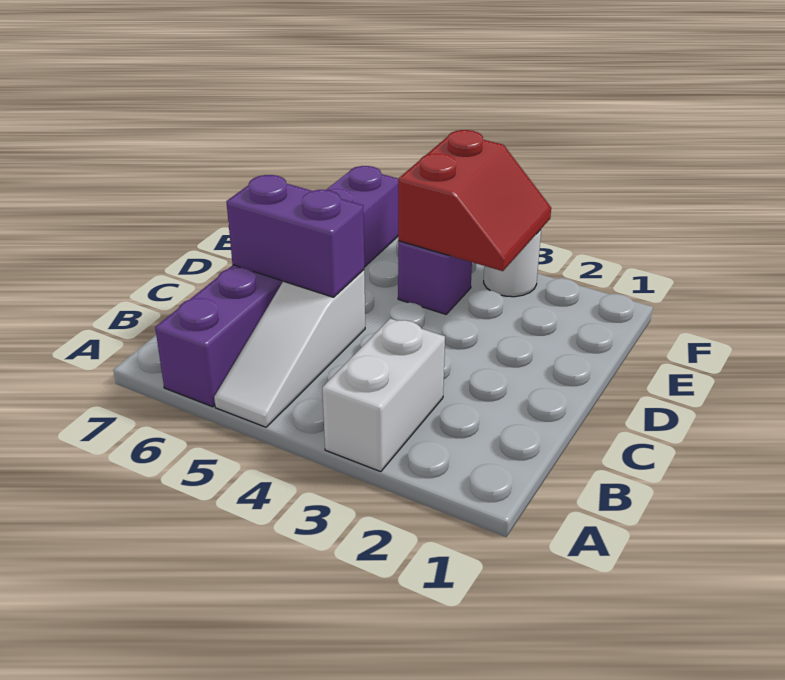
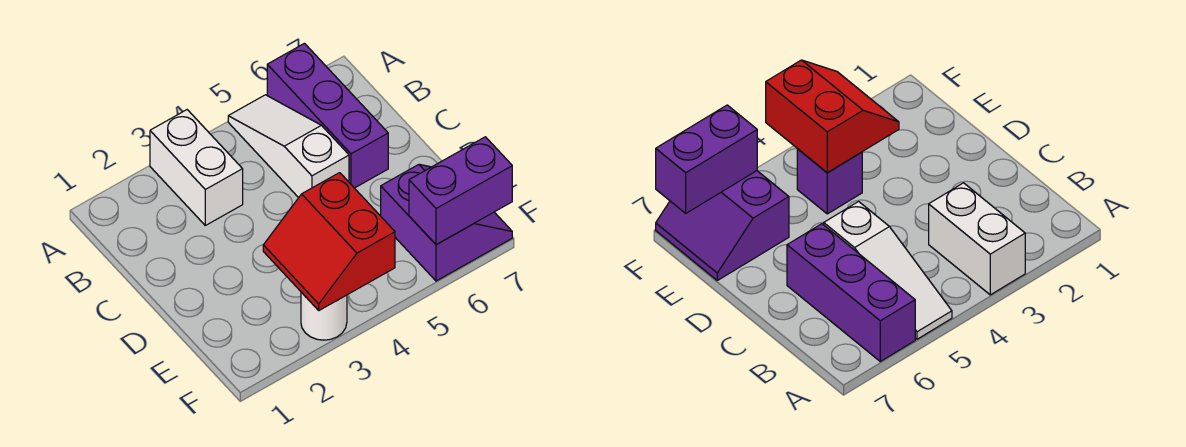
purple 1x2 brick [226,175,364,297] -> purple 1x2 brick moved to [409,137,512,245]

